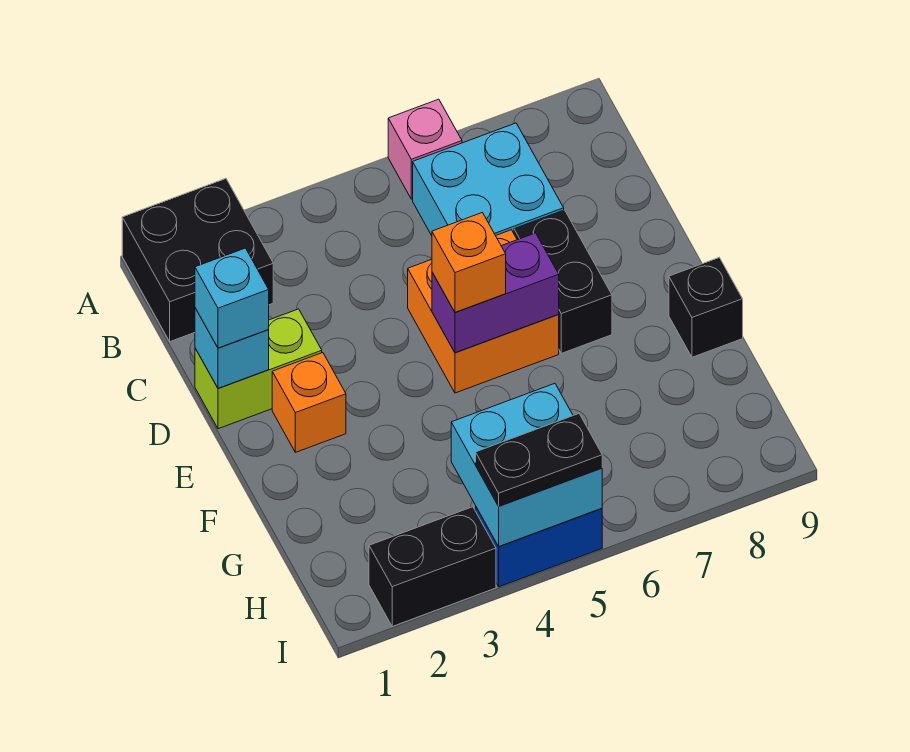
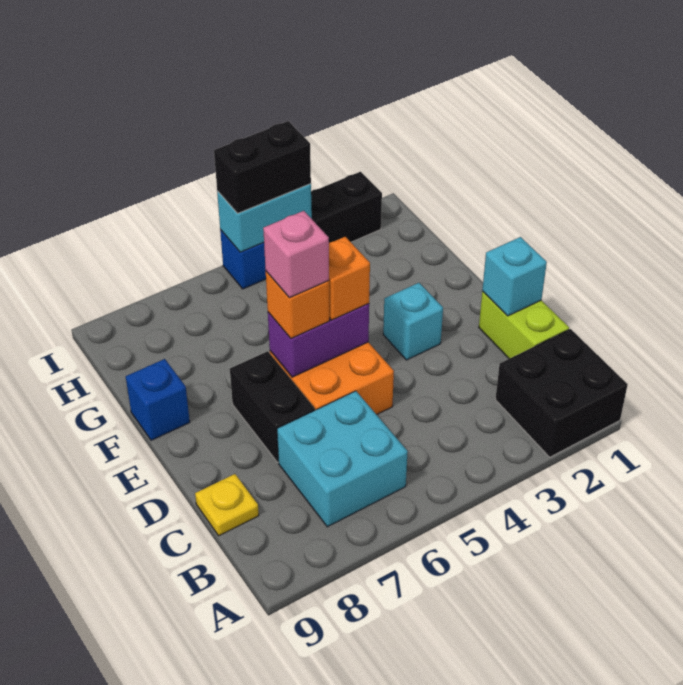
pink 1x1 brick [388,99,462,199] -> pink 1x1 brick moved to [263,211,329,298]
none -> yellow 1x1 plate [195,474,259,536]
lime 1x2 brick [195,309,322,429] -> lime 1x2 brick turned to [479,291,569,359]
cyan 1x1 brick [195,248,269,348] -> cyan 1x1 brick moved to [383,283,443,360]
orange 1x1 brick [272,353,346,452] -> orange 1x1 brick moved to [266,272,330,339]
black 1x1 brick [669,258,743,357] -> blue 1x1 brick [126,359,190,440]
cyan 2x2 brick [451,383,602,547] -> cyan 1x2 brick [217,184,312,252]
black 1x2 plate [476,414,602,506] -> black 1x2 brick [214,121,311,213]

